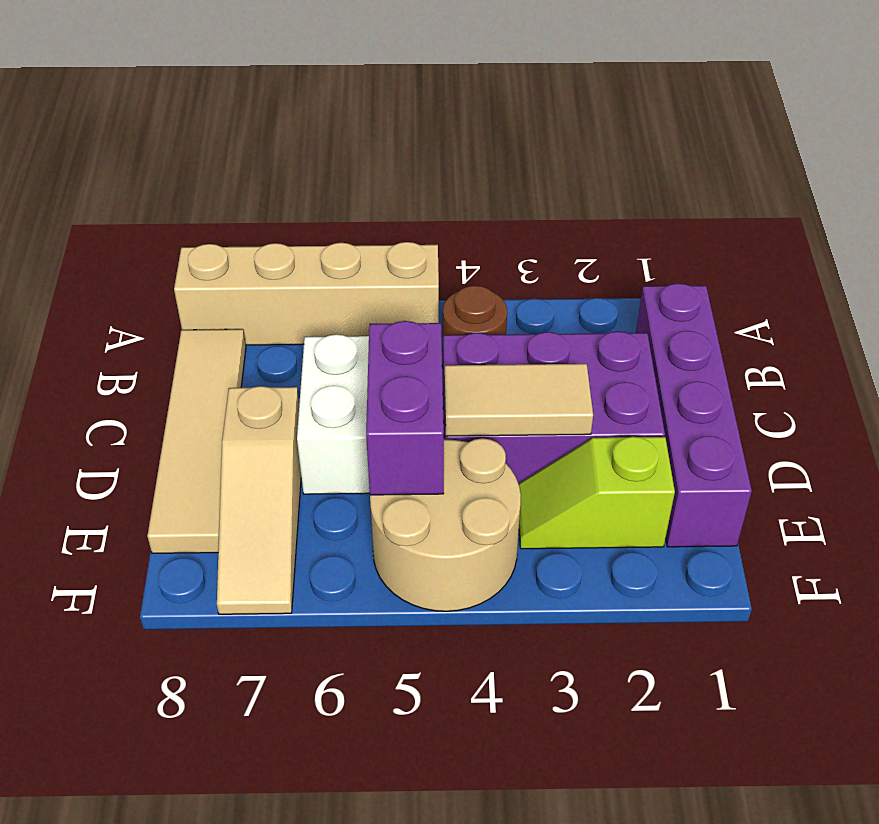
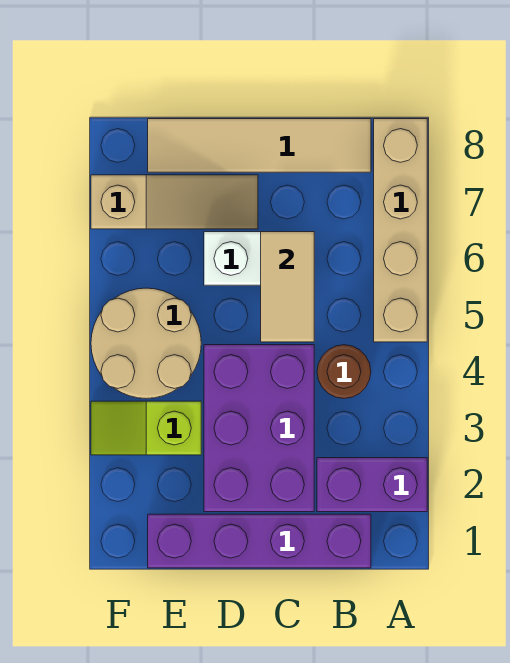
tan 1x2 tile [445,364,593,436] -> tan 1x2 tile moved to [261,232,314,342]
purple 1x2 brick [366,321,444,495] -> purple 1x2 brick moved to [317,458,427,512]
tan 1x3 slope [217,386,301,614] -> tan 1x3 slope turned to [91,175,258,229]
lime 1x2 slope [519,437,675,549] -> lime 1x2 slope turned to [91,401,201,455]

